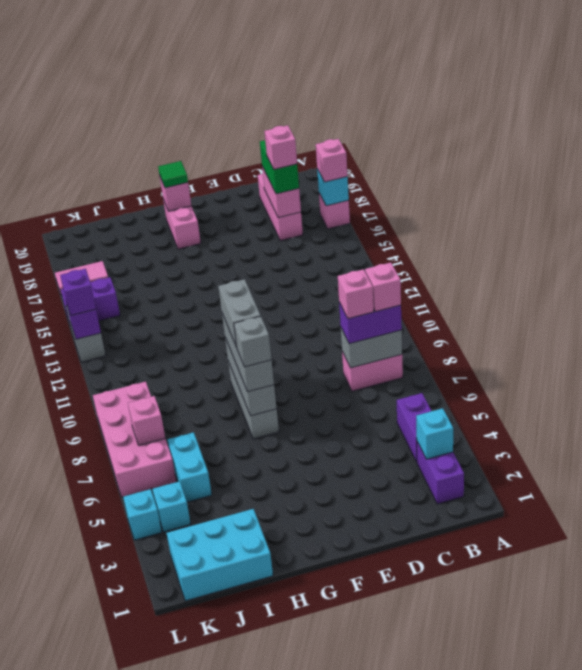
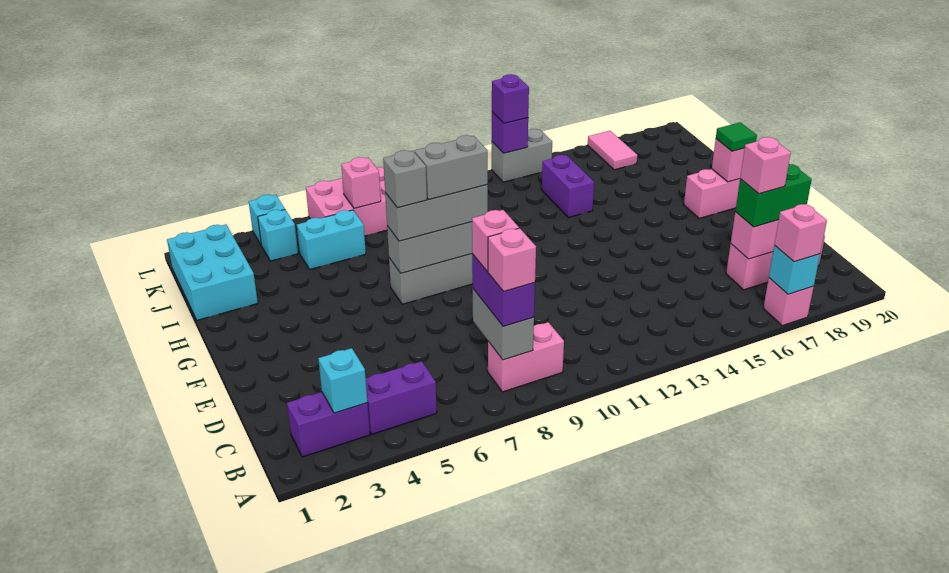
pink 1x2 brick [342,352,403,391] -> pink 1x2 brick turned to [488,322,564,392]
purple 1x2 brick [61,277,120,324] -> purple 1x2 brick moved to [542,155,594,217]

